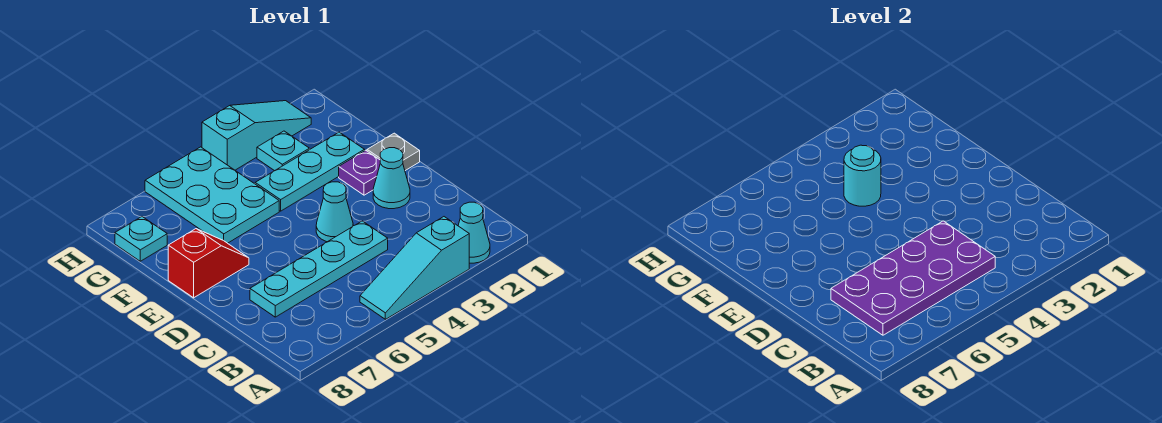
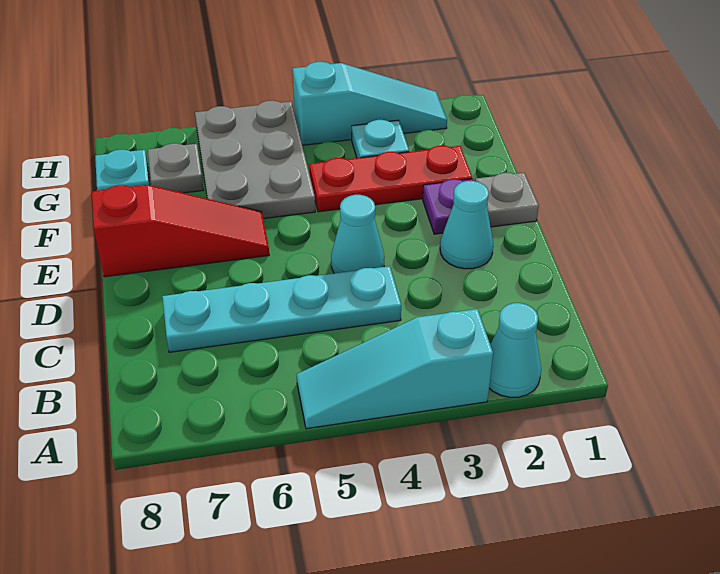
purple 2x4 plate [831,221,995,335] -> none
red 1x2 slope [168,229,249,298] -> red 1x3 slope [92,185,269,277]
cyan 1x3 plate [255,132,365,211] -> red 1x3 plate [309,146,472,212]
cyan 1x1 round brick [844,145,881,206] -> none
cyan 2x3 plate [145,147,279,243] -> grey 2x3 plate [195,101,315,219]
none -> grey 1x1 plate [148,143,203,193]

